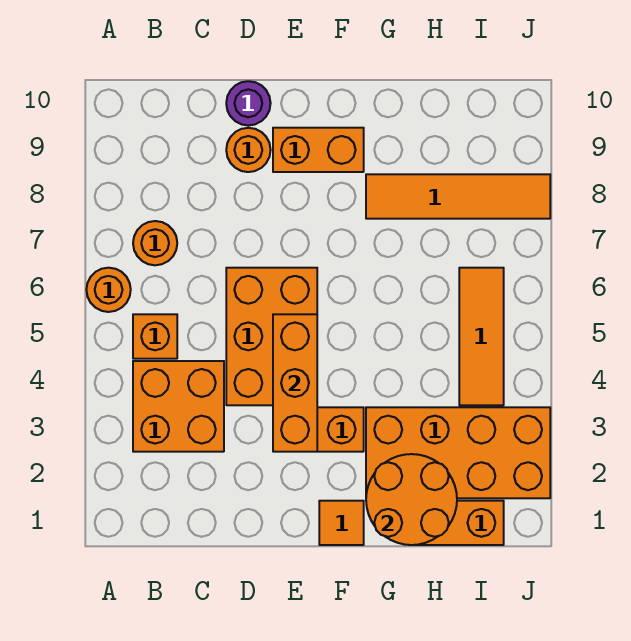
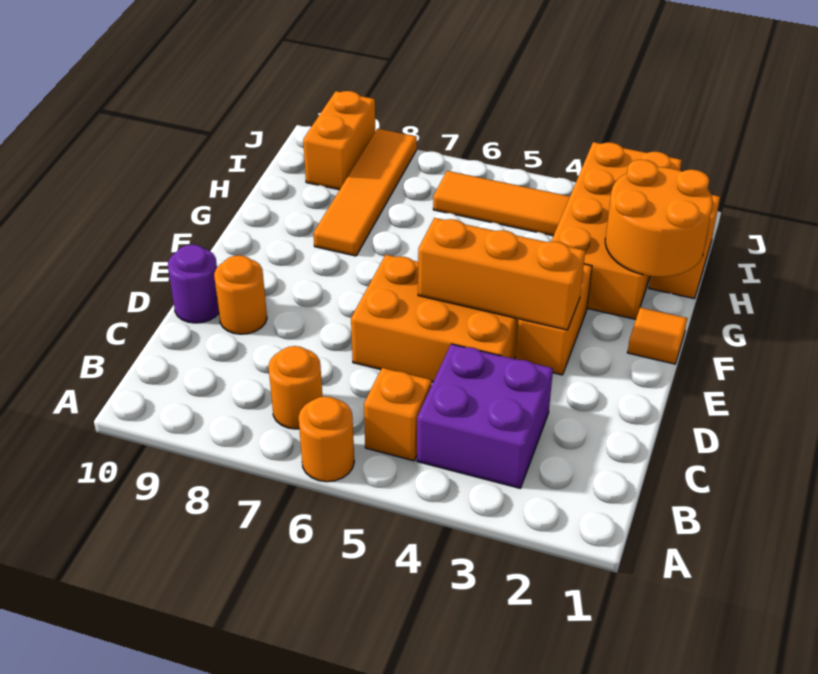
orange 2x2 brick [133,361,224,452] -> purple 2x2 brick [417,344,553,488]
orange 1x2 brick [273,128,364,172] -> orange 1x2 brick moved to [303,91,375,190]

